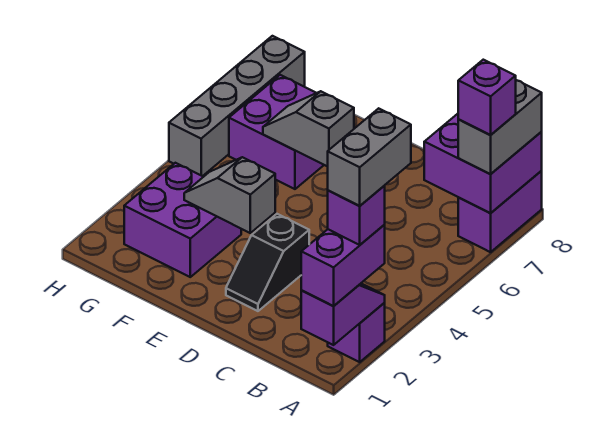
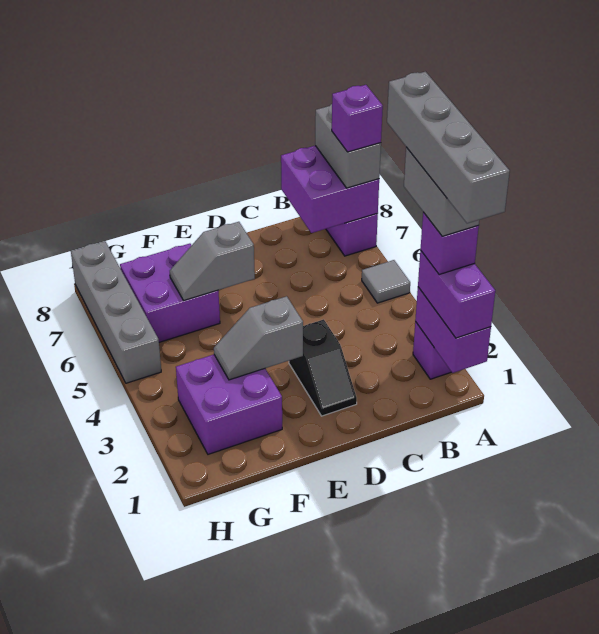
purple 1x2 slope [301,284,385,345] -> purple 1x2 brick [415,287,491,373]
none -> grey 1x4 brick [387,72,510,223]
none -> grey 1x1 tile [362,260,410,303]

